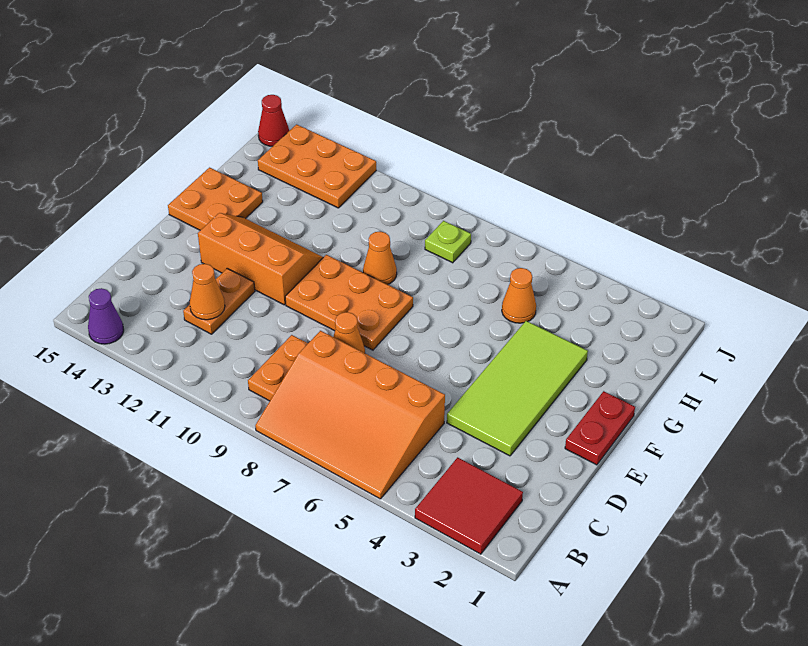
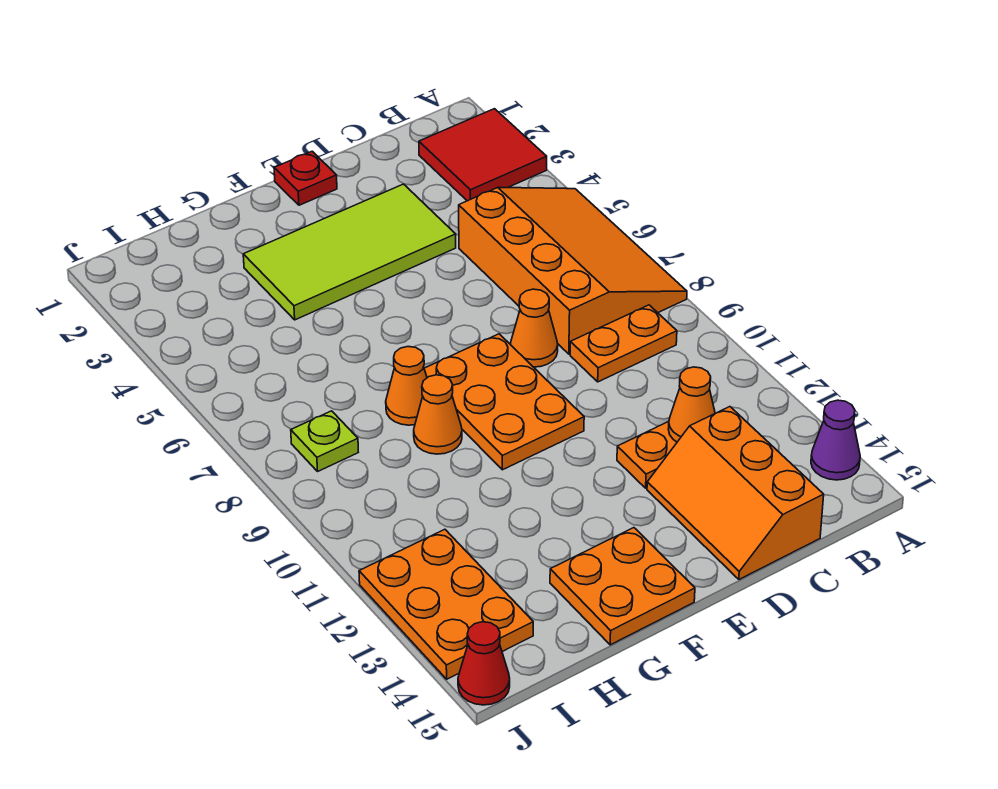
red 1x2 plate [565,391,635,465] -> red 1x1 plate [274,151,337,205]
orange 2x3 slope [198,213,323,305] -> orange 2x3 slope moved to [647,407,824,579]
orange 1x1 cone [502,268,536,323] -> orange 1x1 cone moved to [386,347,427,425]

